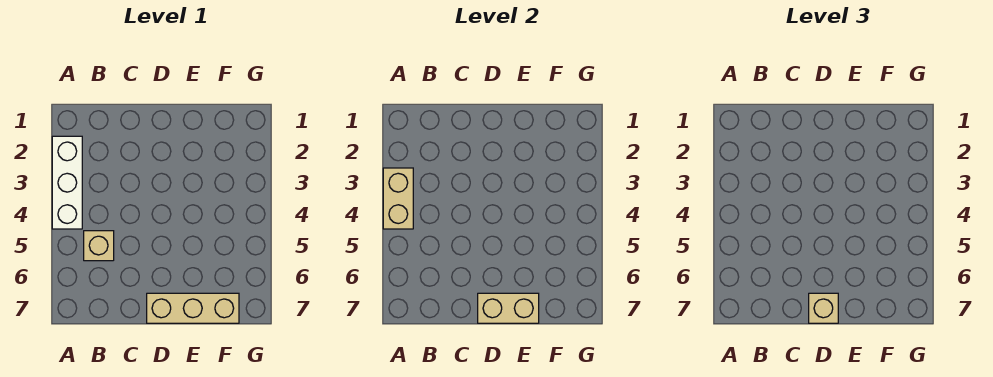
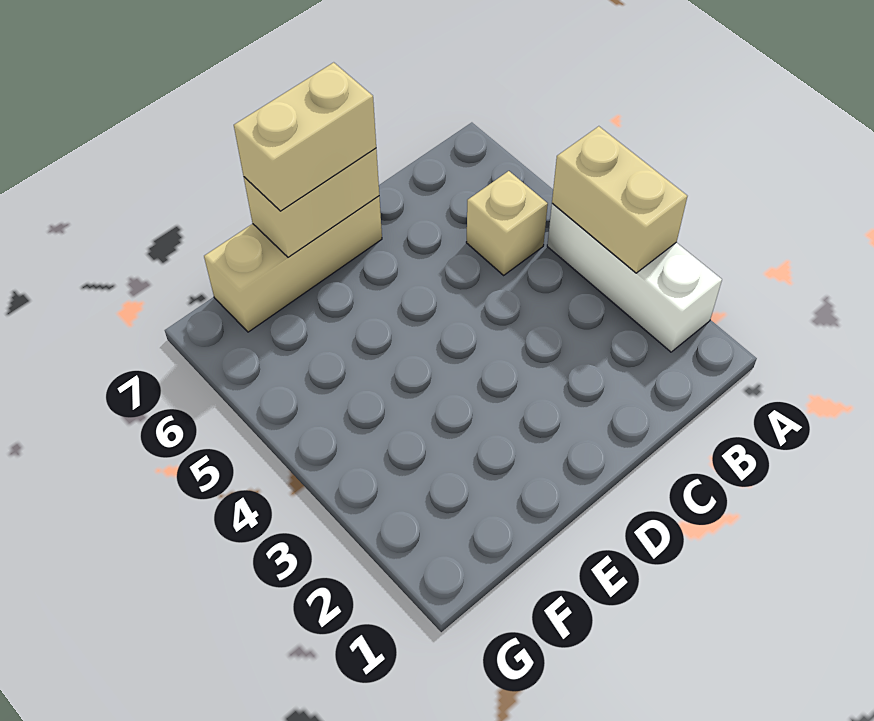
tan 1x1 brick [809,293,838,323] -> tan 1x2 brick [234,62,376,211]

